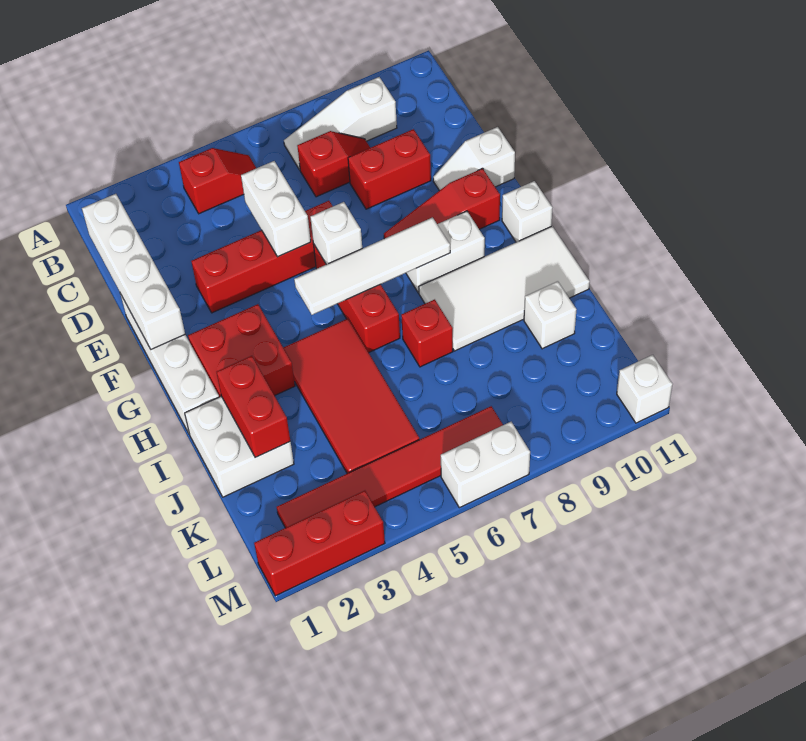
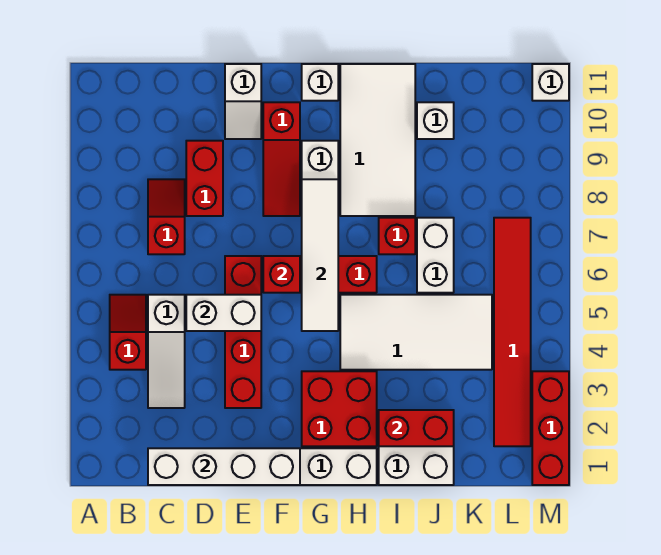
white 1x3 slope [284,77,397,170] -> white 1x3 slope moved to [148,295,185,408]
white 1x1 brick [310,202,362,265] -> red 1x1 brick [263,256,300,293]
red 2x4 tile [283,319,419,473] -> white 2x4 tile [340,295,492,370]
white 1x2 brick [441,422,530,508] -> white 1x2 brick moved to [417,218,454,293]

